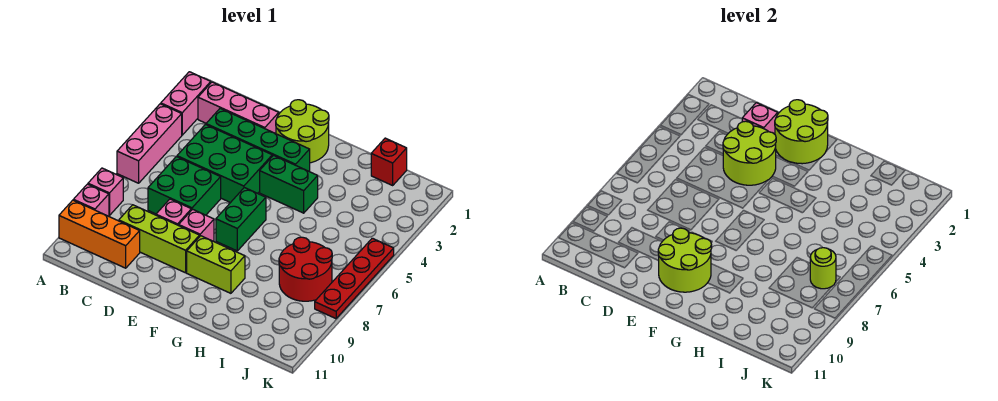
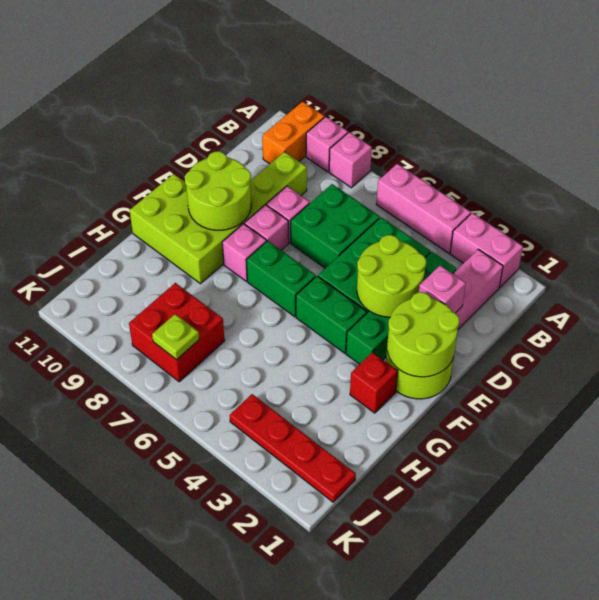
orange 1x3 brick [59,200,140,268] -> orange 1x2 brick [262,102,325,164]
green 1x2 brick [260,155,318,213] -> green 1x2 brick turned to [296,276,367,353]
none -> pink 1x1 brick [222,224,267,281]
lime 1x2 brick [187,236,245,293] -> lime 2x3 brick [130,174,242,284]
red 1x1 brick [371,138,407,185] -> red 1x1 brick moved to [350,352,398,413]
red 2x2 round brick [279,237,332,301] -> red 2x2 brick [129,283,225,382]
lime 1x1 round brick [810,248,836,289] -> lime 1x1 plate [152,314,199,360]
red 1x4 plate [315,238,394,319] -> red 1x4 plate moved to [230,394,356,502]

